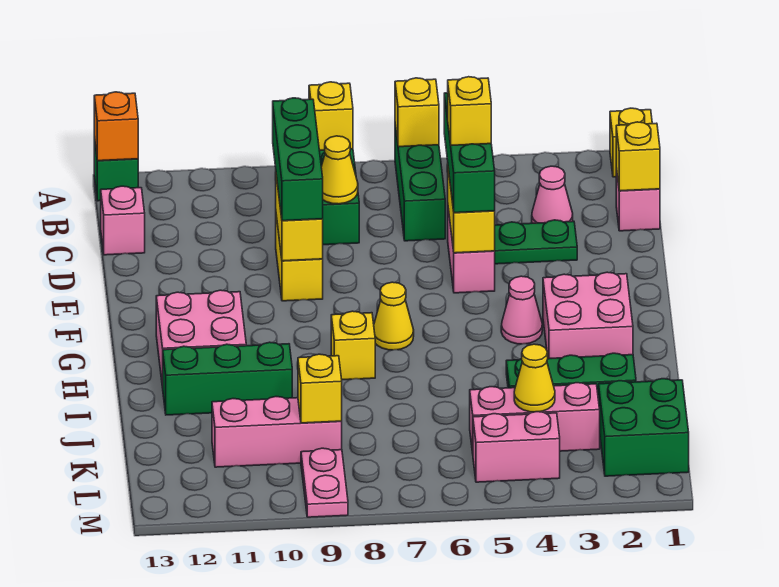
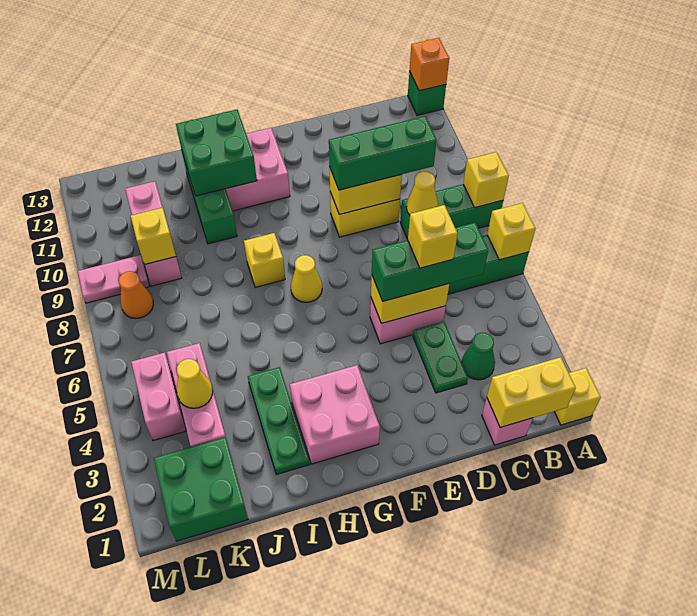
yellow 1x1 brick [616,122,660,191] -> yellow 1x2 brick [487,357,576,427]
pink 1x1 cone [532,166,573,223] -> green 1x1 cone [462,333,495,380]
pink 1x1 brick [101,186,145,255] -> none
pink 1x1 cone [501,276,542,344] -> none
none -> green 2x2 brick [176,110,257,196]
none -> orange 1x1 cone [119,271,154,318]

